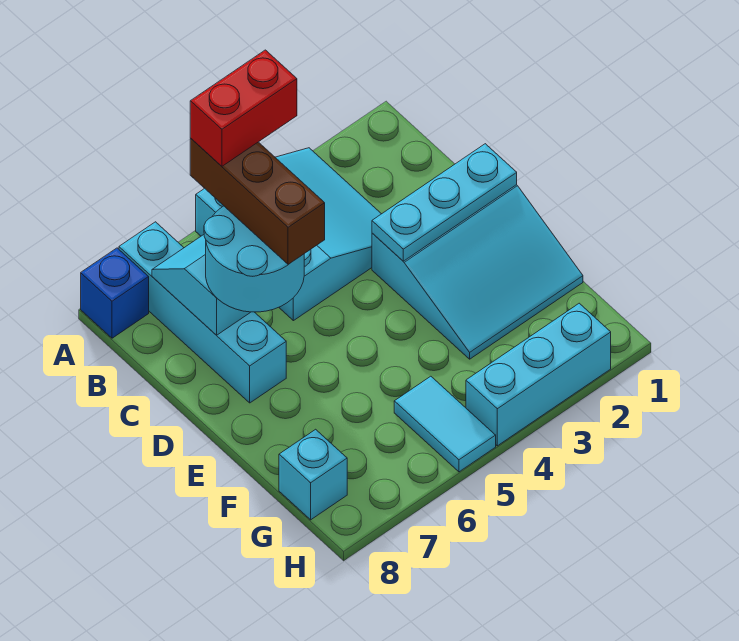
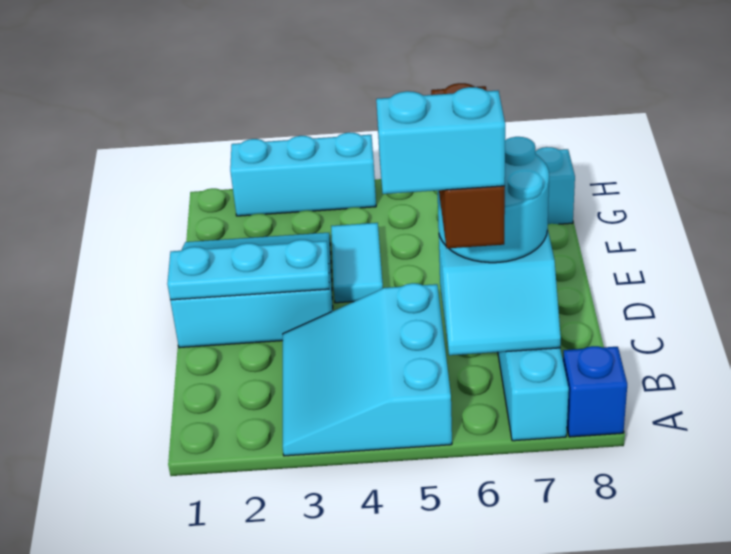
red 1x2 brick [190,50,297,166] -> cyan 1x2 brick [376,87,505,194]
cyan 1x2 tile [394,376,496,472] -> cyan 1x2 tile moved to [331,223,383,303]

